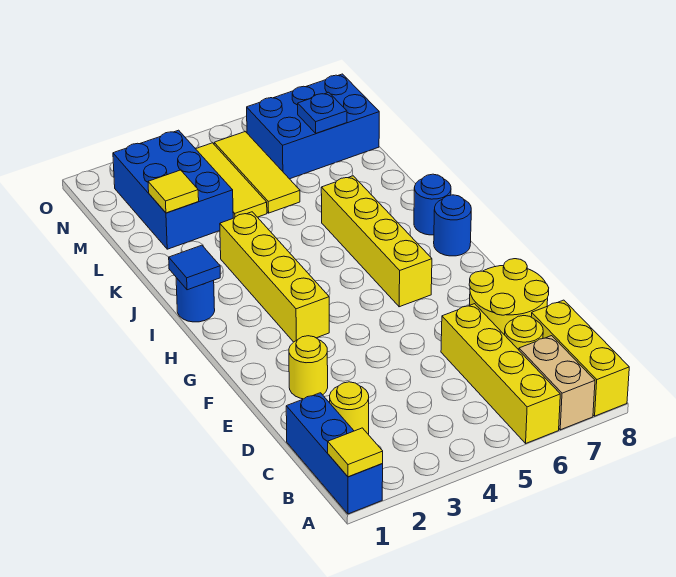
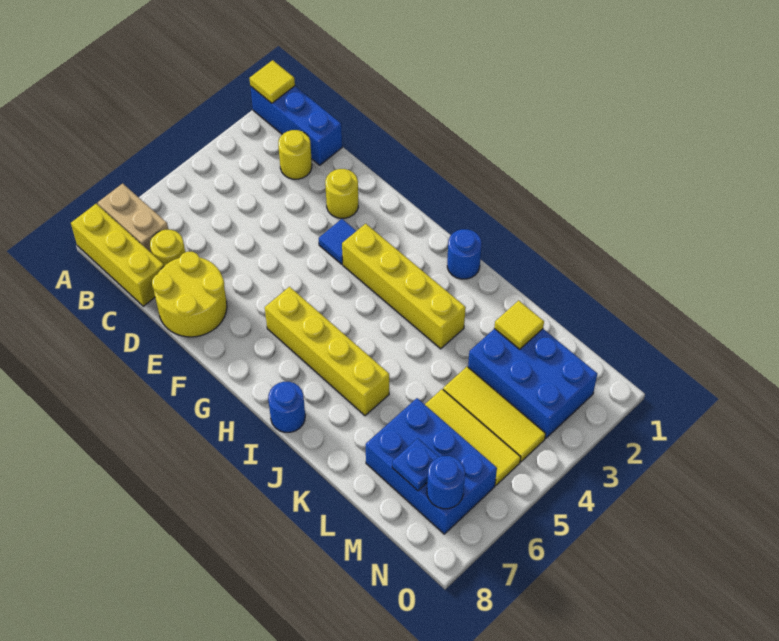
yellow 1x4 brick [441,304,560,443] -> none
blue 1x1 round brick [434,195,471,256] -> blue 1x1 round brick moved to [427,456,465,509]
blue 1x1 tile [169,245,220,290] -> blue 1x1 tile moved to [319,219,356,264]
blue 2x3 brick [247,74,379,179] -> blue 2x3 brick turned to [366,398,497,534]

